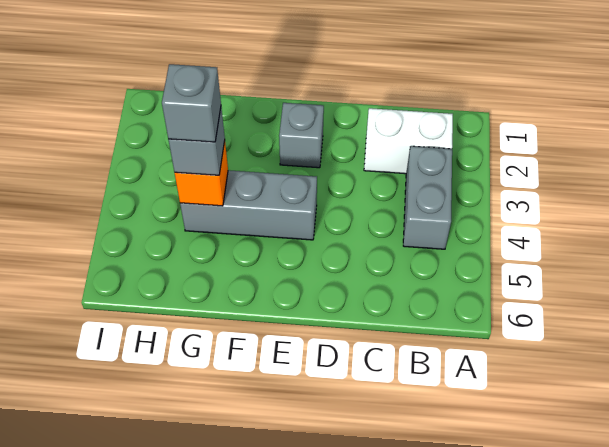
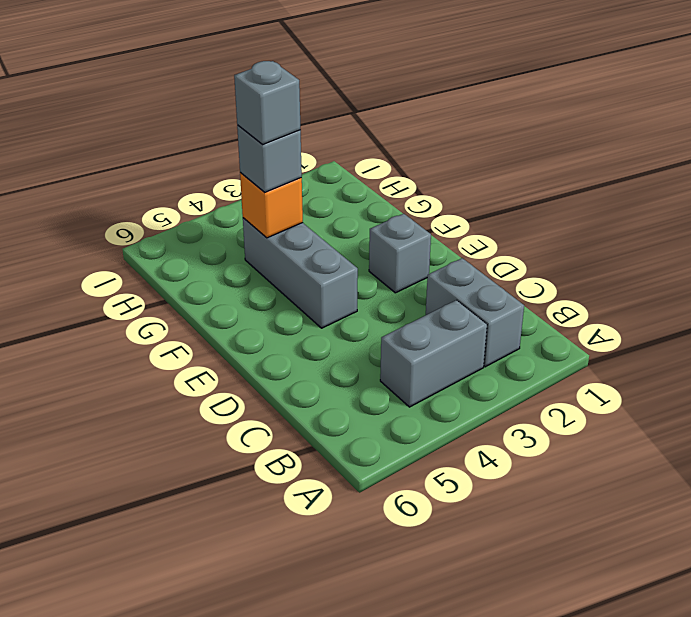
white 1x2 brick [364,108,453,174] -> grey 1x2 brick [426,258,524,367]

